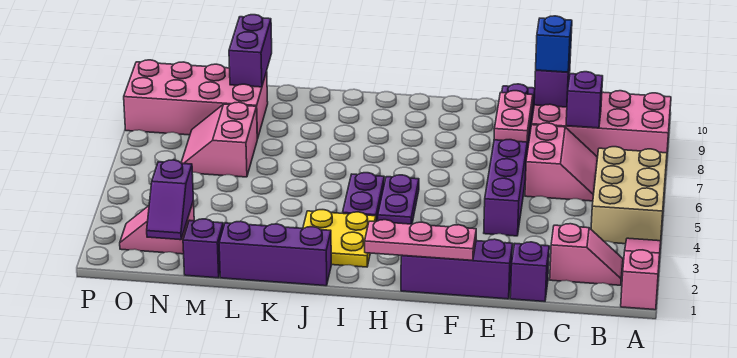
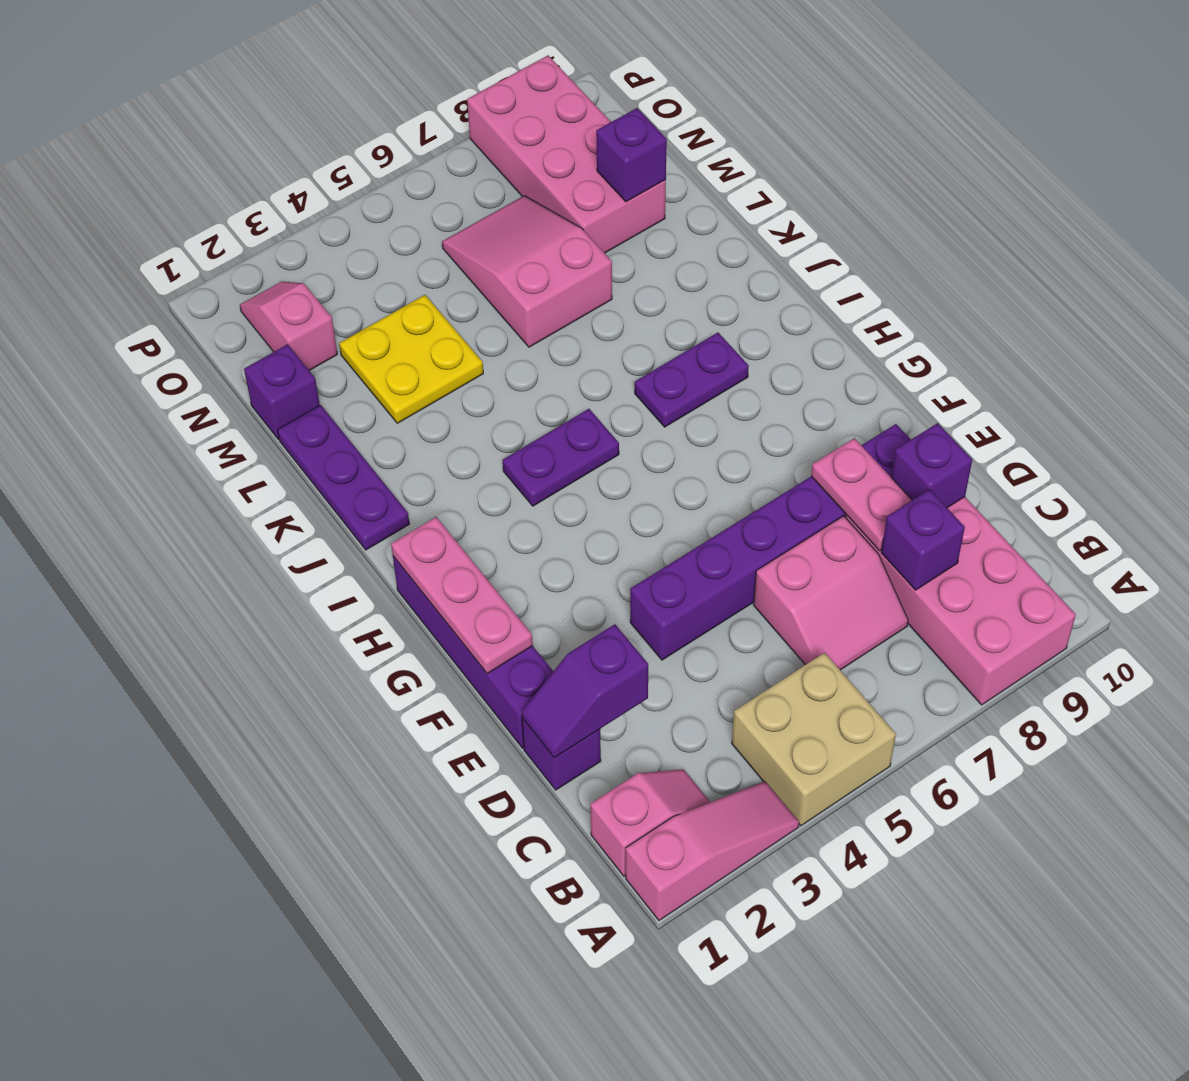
tan 2x3 brick [591,147,667,244] -> tan 2x2 brick [732,653,896,826]
pink 1x2 slope [550,224,623,285] -> pink 1x2 slope turned to [590,769,710,876]
blue 1x1 brick [536,16,572,72] -> none
purple 1x3 brick [401,239,513,299] -> purple 1x4 brick [393,556,553,748]
pink 1x2 plate [494,91,533,142] -> pink 1x2 plate turned to [811,438,912,551]
purple 1x2 plate [378,175,419,224] -> purple 1x2 plate moved to [635,333,749,427]
yellow 2x2 plate [303,210,376,267] -> yellow 2x2 plate moved to [339,295,483,423]
purple 1x3 brick [219,221,331,286] -> purple 1x3 plate [278,405,409,550]
pink 2x2 slope [181,102,257,177] -> pink 2x3 slope [442,196,612,347]
purple 1x2 brick [229,15,272,87] -> purple 1x1 brick [596,108,667,202]
purple 1x2 slope [147,160,193,240] -> purple 1x2 slope moved to [522,624,648,758]

